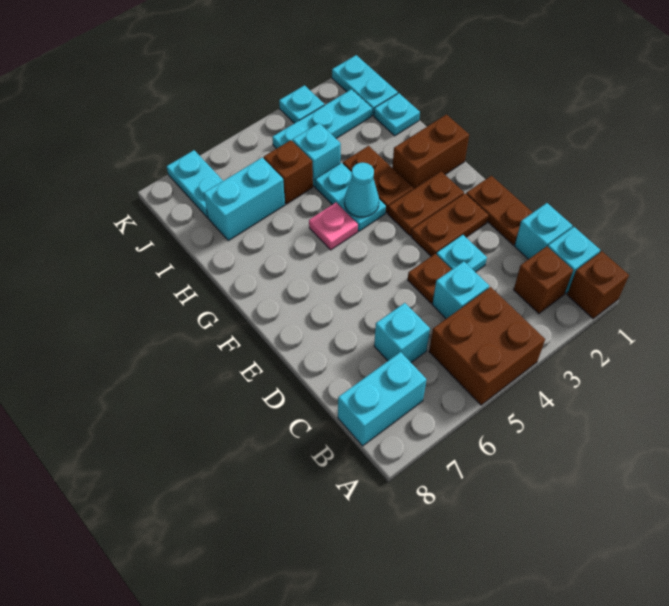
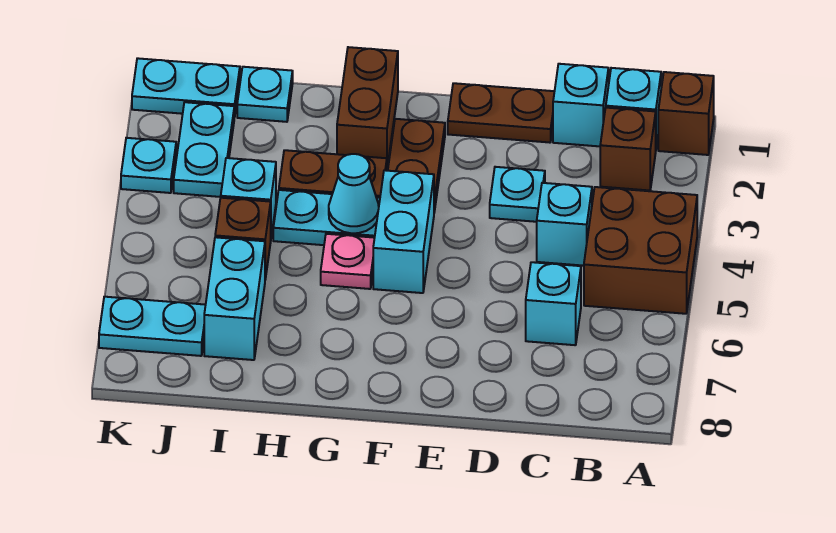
cyan 1x2 brick [338,352,426,446] -> cyan 1x2 brick moved to [373,170,434,293]
brown 1x1 plate [408,254,452,303] -> none
brown 1x2 plate [411,194,489,256] -> none
cyan 1x3 plate [272,89,372,149] -> cyan 1x2 plate [174,102,234,197]

